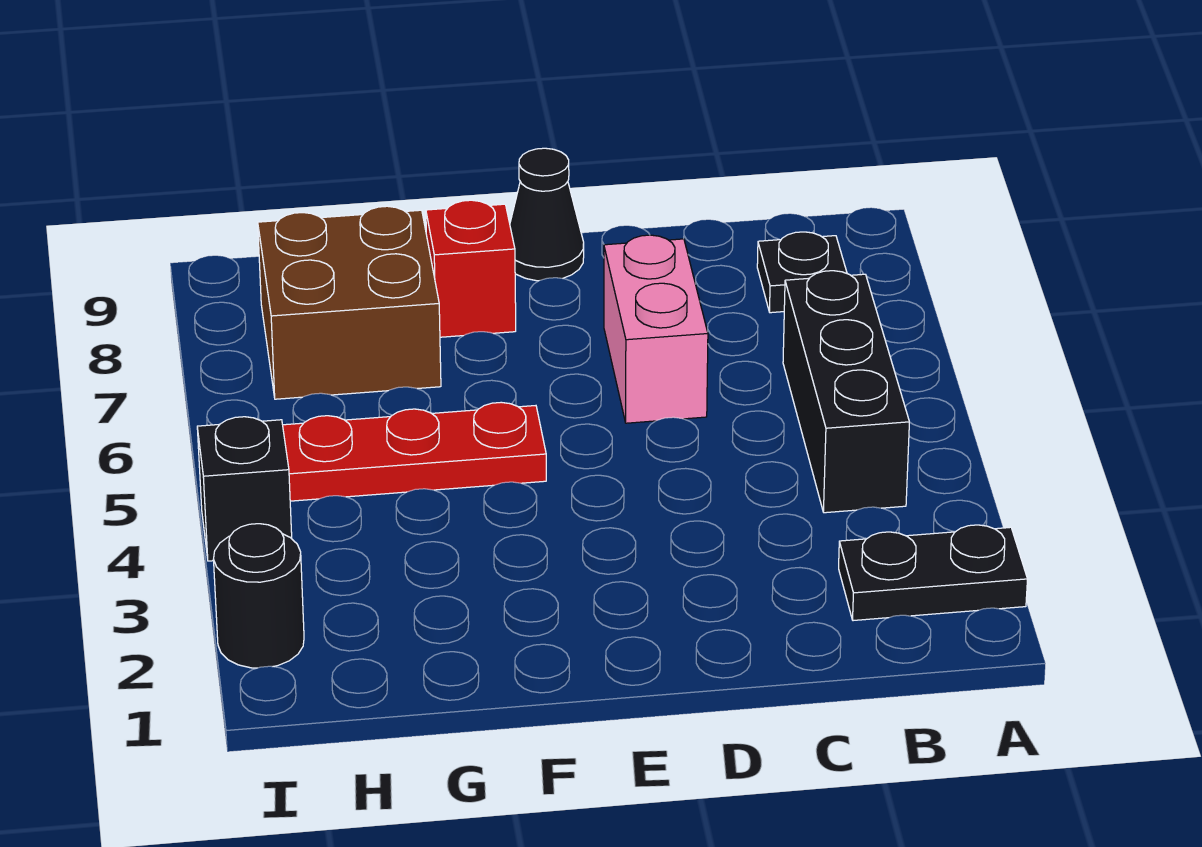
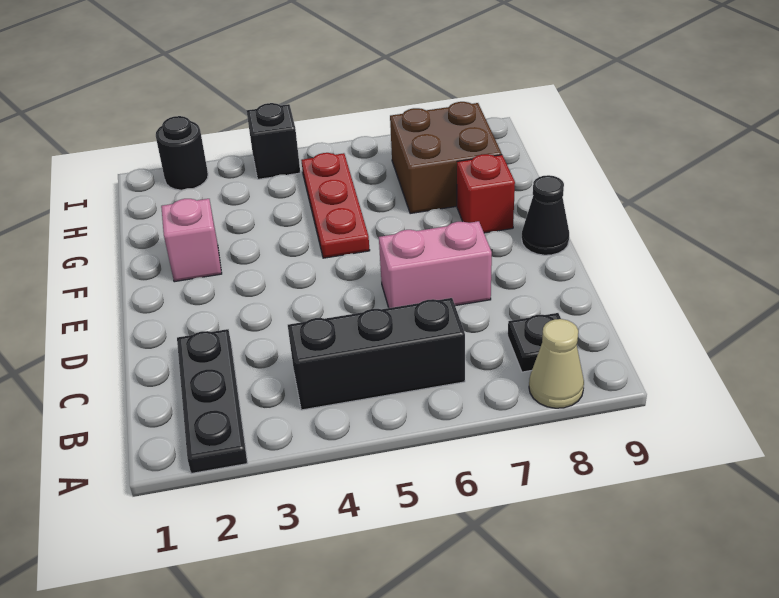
black 1x2 plate [839,525,1028,621] -> black 1x3 plate [177,329,247,474]
none -> tan 1x1 cone [529,319,584,408]
none -> pink 1x1 brick [161,199,222,282]

